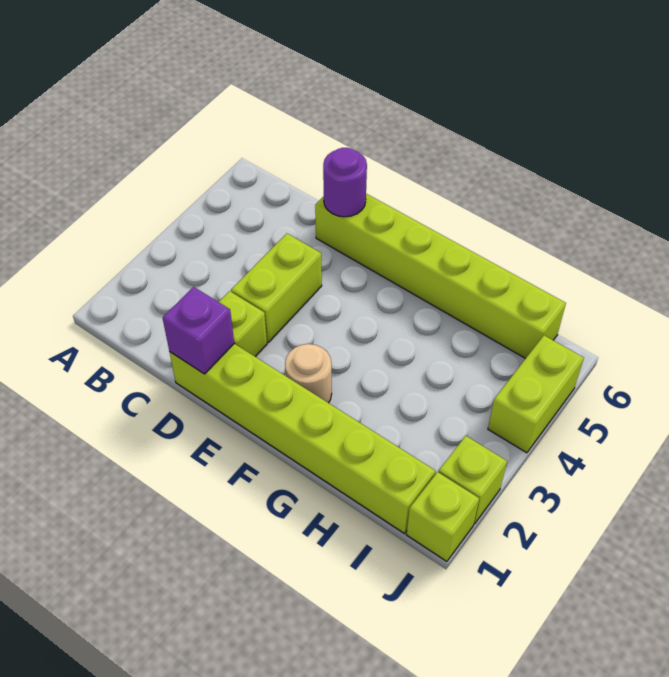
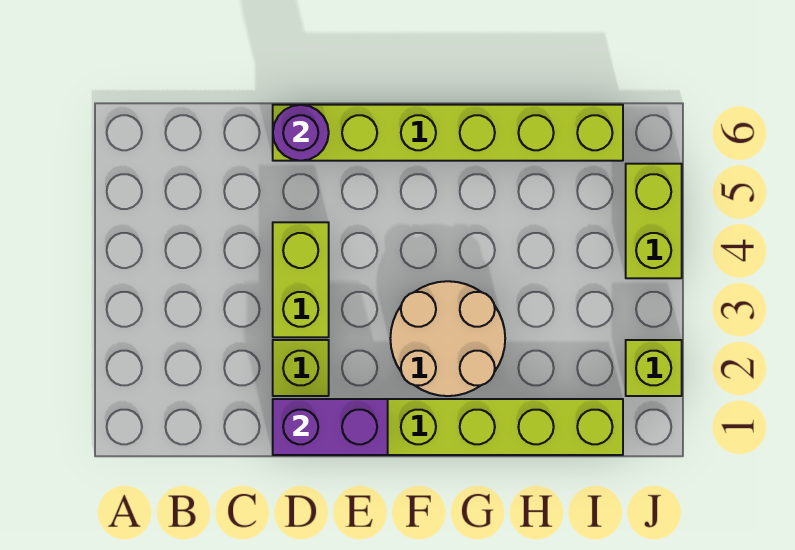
purple 1x1 brick [163,287,234,374] -> purple 1x2 brick [273,399,388,455]
tan 1x1 round brick [285,344,332,403] -> tan 2x2 round brick [390,281,505,396]
lime 1x1 brick [407,472,479,562] -> none

